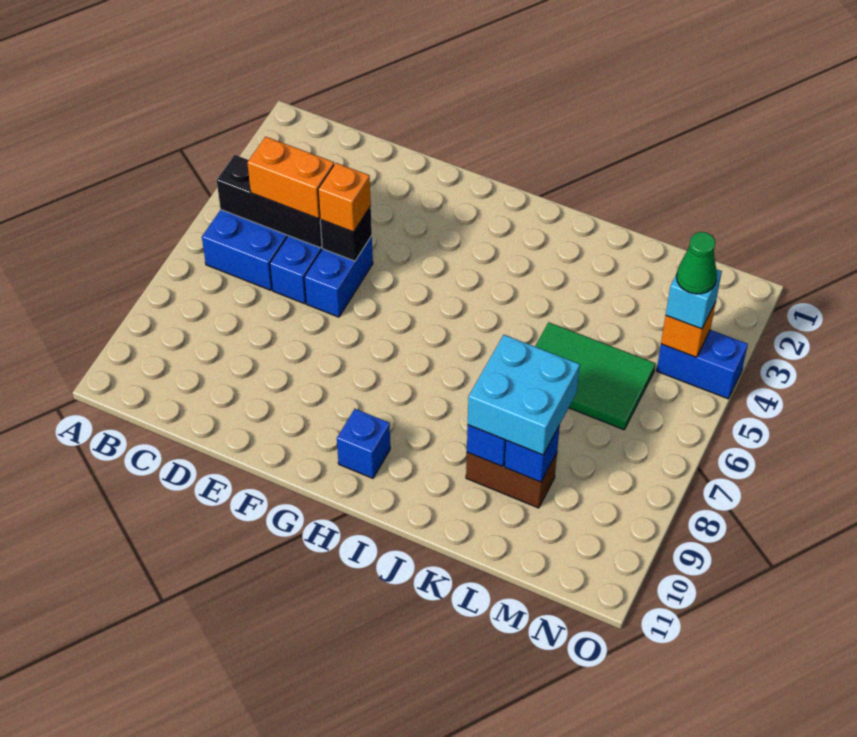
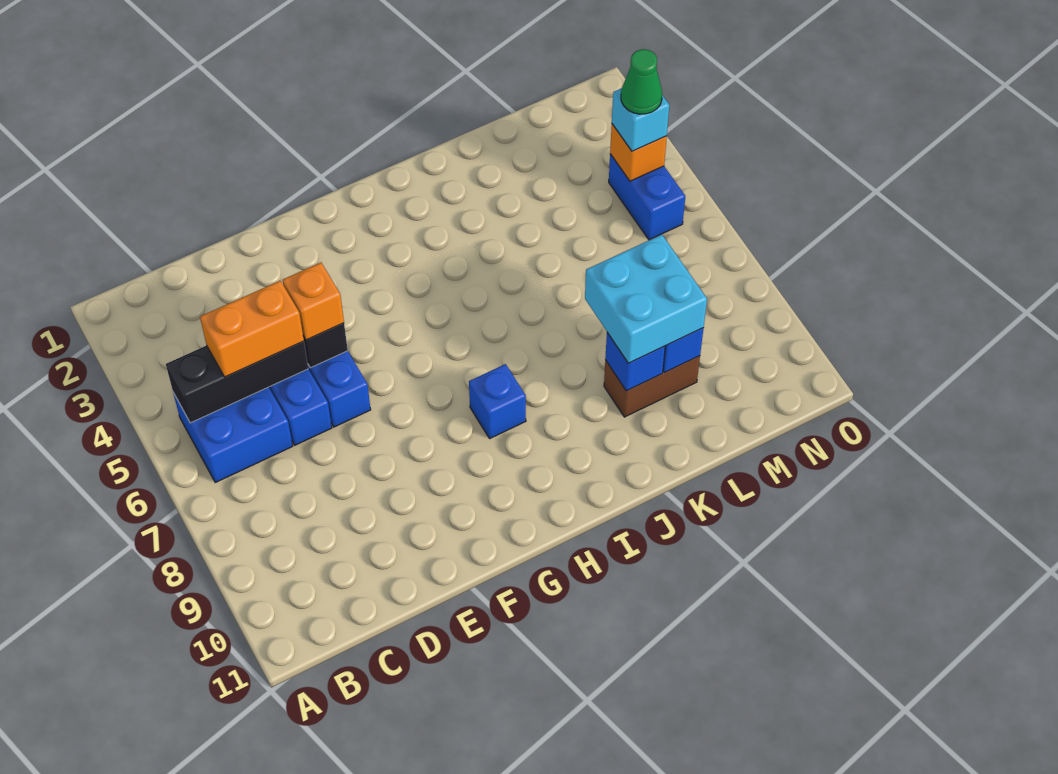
blue 1x1 brick [337,409,390,478] -> blue 1x1 brick moved to [469,364,526,438]
green 2x3 tile [535,322,655,430] -> none
blue 1x2 brick [657,330,748,399] -> blue 1x2 brick turned to [609,154,685,240]

